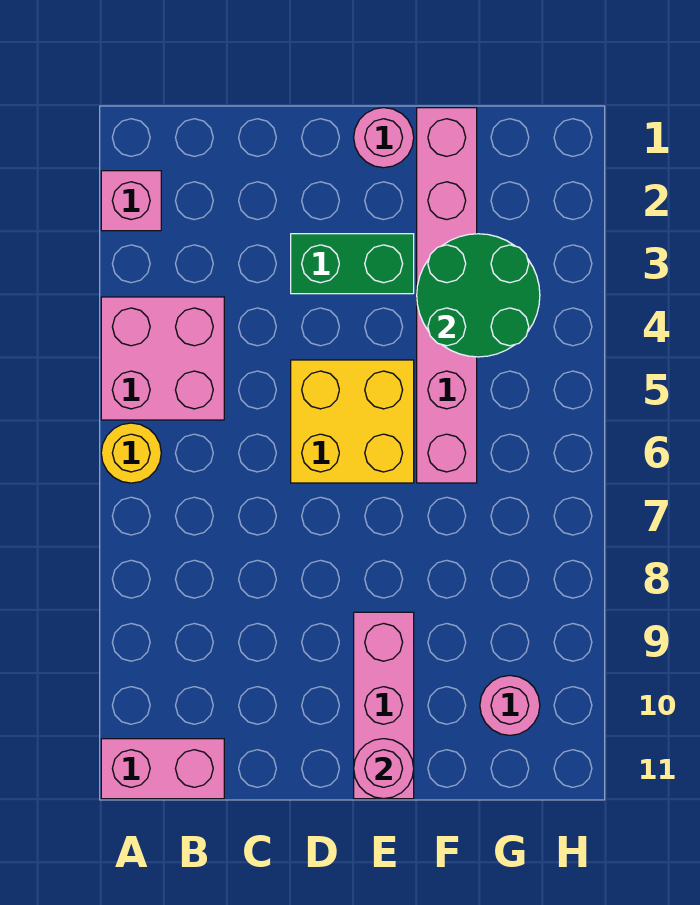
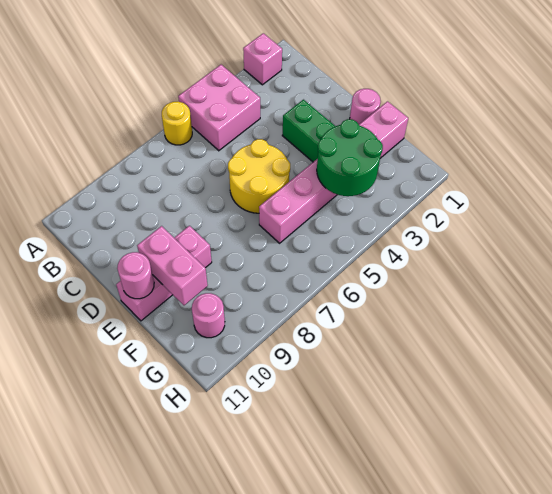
pink 1x2 brick [101,739,224,799] -> pink 1x2 brick moved to [137,226,208,305]
yellow 2x2 brick [291,360,414,483] -> yellow 2x2 round brick [228,139,290,213]

